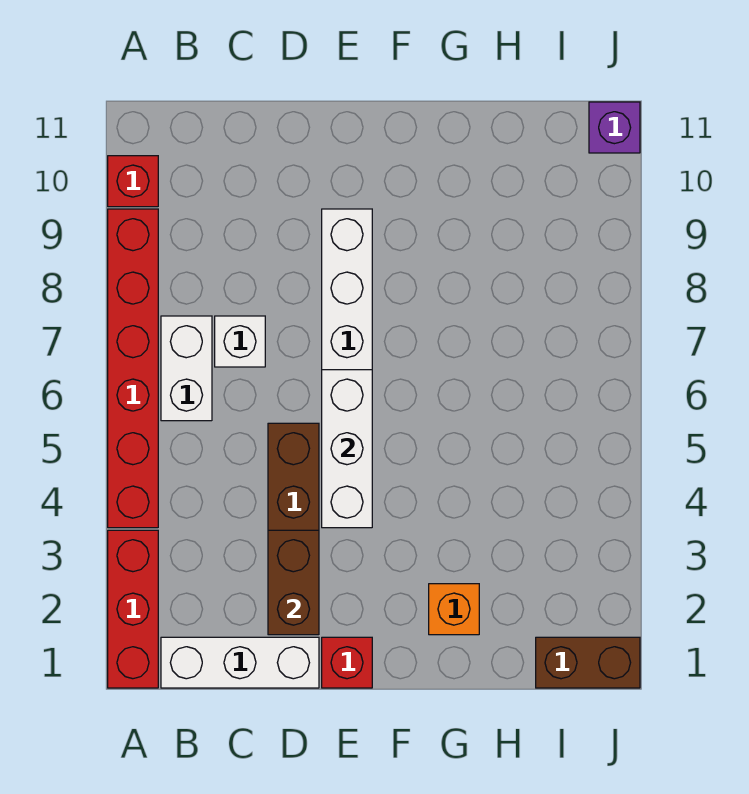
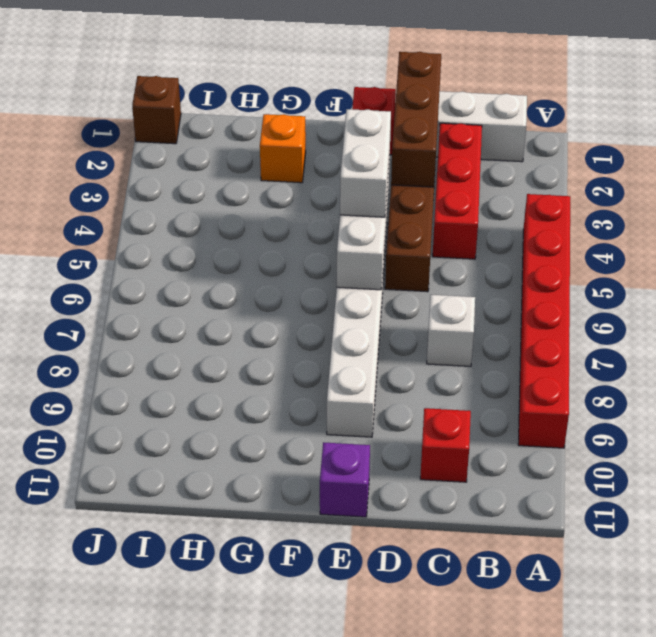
red 1x3 brick [108,530,158,688] -> red 1x3 brick moved to [433,123,482,259]
red 1x1 brick [108,156,158,207] -> red 1x1 brick moved to [420,408,471,482]
white 1x2 brick [161,316,212,421] -> white 1x2 brick moved to [340,109,391,217]
brown 1x2 brick [268,530,319,635] -> brown 1x3 brick [391,52,441,187]
brown 1x2 brick [536,637,640,688] -> brown 1x1 brick [132,76,181,144]
purple 1x1 brick [589,102,640,153] -> purple 1x1 brick moved to [320,442,370,517]

